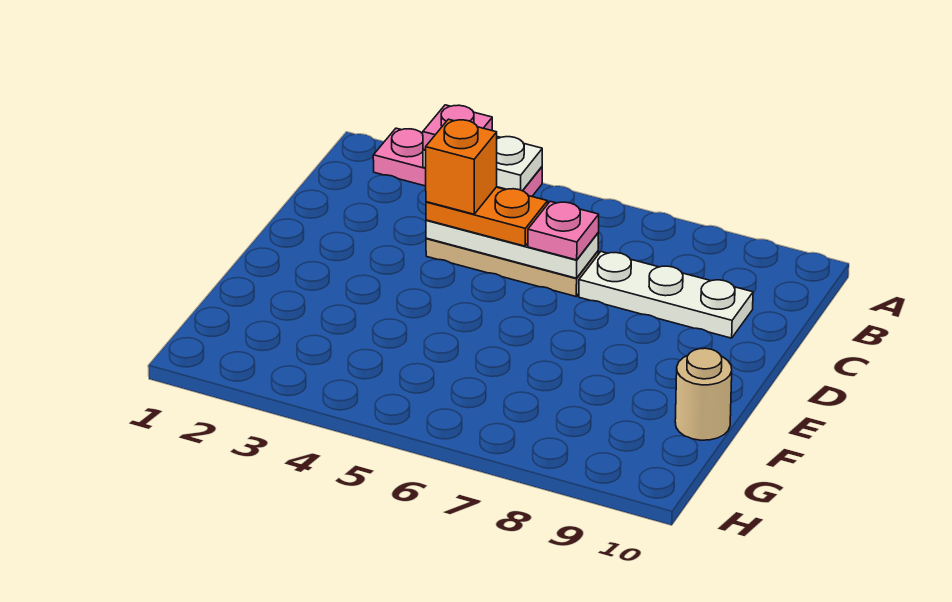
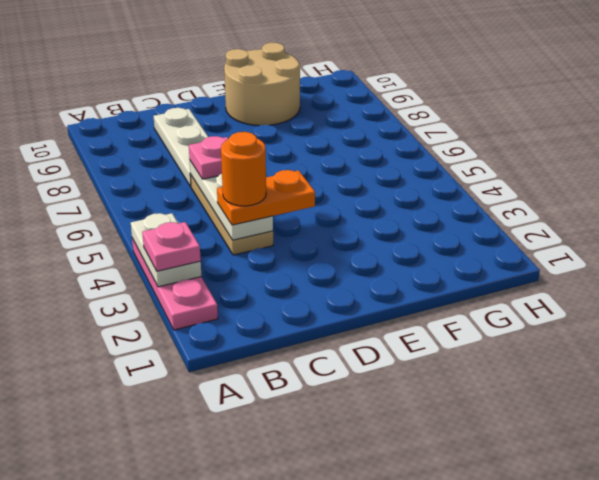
orange 1x2 plate [426,187,548,246] -> orange 1x2 plate turned to [217,170,315,225]
orange 1x1 brick [426,119,497,214] -> orange 1x1 round brick [221,132,266,206]
tan 1x1 round brick [675,348,732,440] -> tan 2x2 round brick [224,43,300,126]

